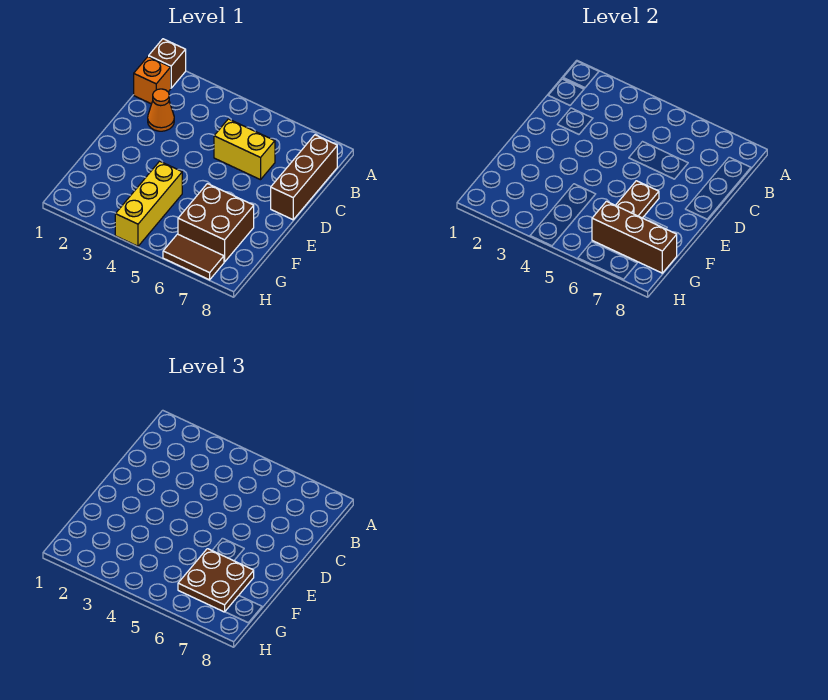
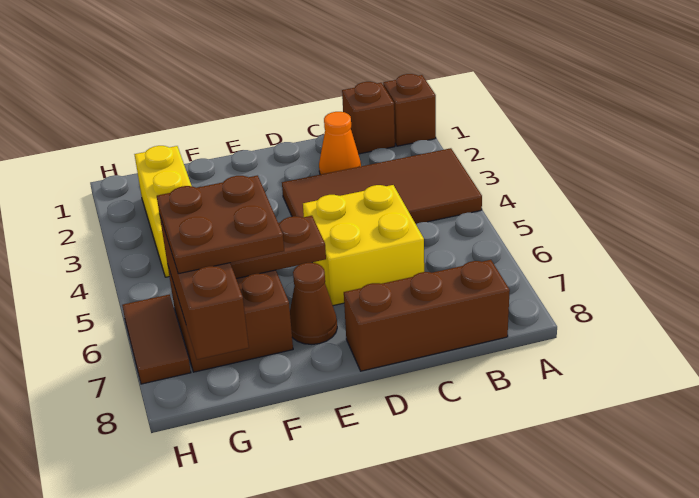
none -> brown 2x4 tile [282,148,482,224]
orange 1x1 brick [134,57,171,104] -> brown 1x1 brick [342,82,395,154]
yellow 1x2 brick [214,119,275,180] -> yellow 2x2 brick [303,185,424,306]
none -> brown 1x1 cone [290,263,337,344]
yellow 1x3 brick [115,161,182,246] -> yellow 1x3 brick turned to [134,146,191,277]

